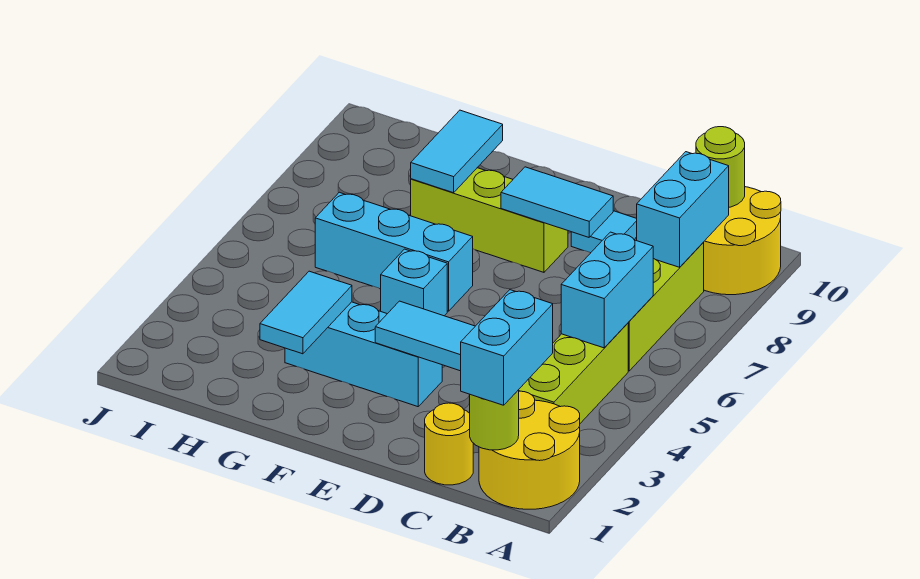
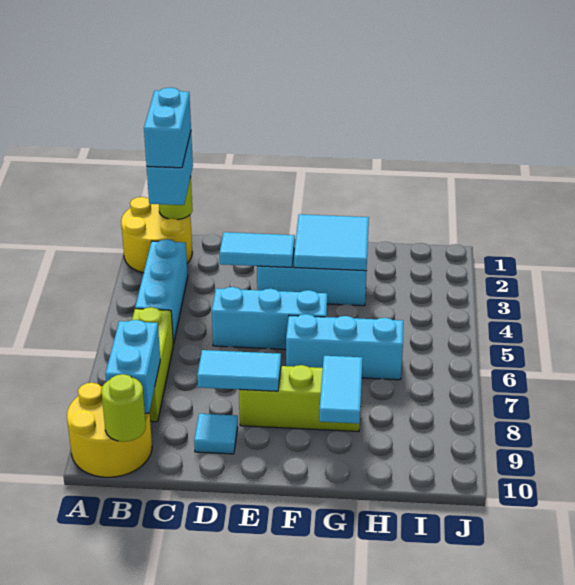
lime 1x3 brick [519,323,628,423] -> cyan 1x3 brick [135,239,188,344]
cyan 1x2 brick [561,232,653,348] -> cyan 1x2 brick moved to [144,88,191,168]
yellow 1x1 round brick [425,403,473,485] -> none
cyan 1x1 brick [381,249,447,316] -> cyan 1x3 brick [212,287,327,349]
cyan 1x2 tile [260,271,352,354] -> cyan 2x2 tile [294,214,369,271]

